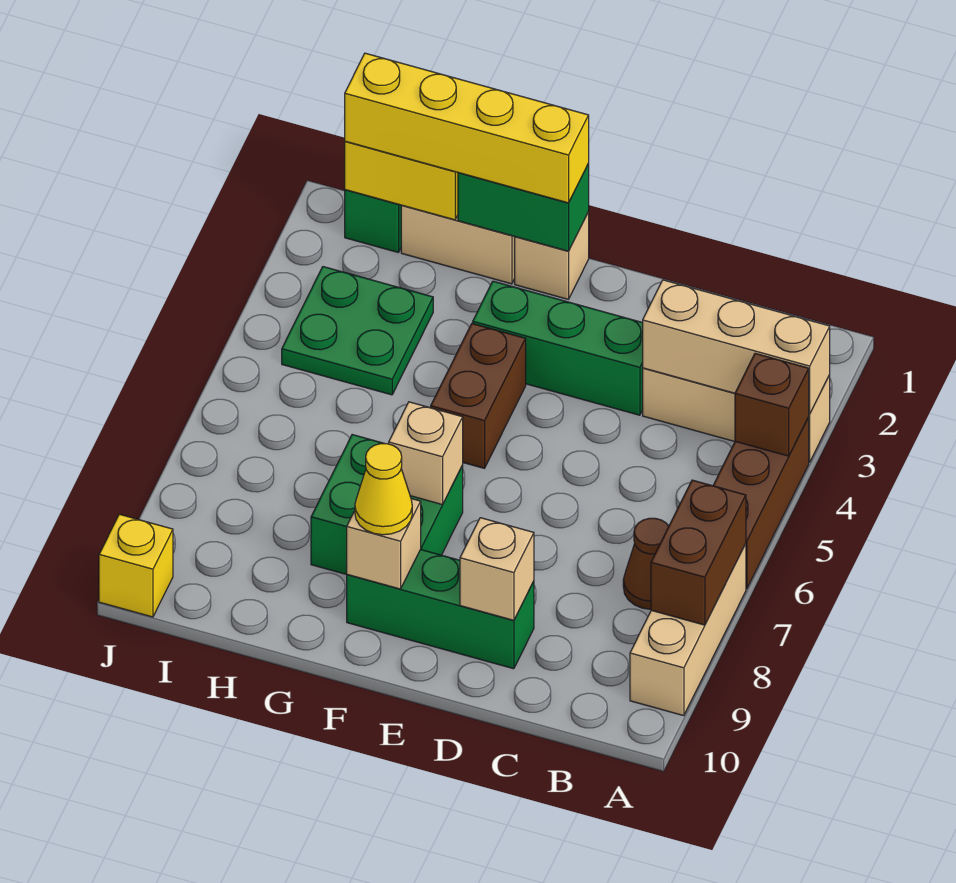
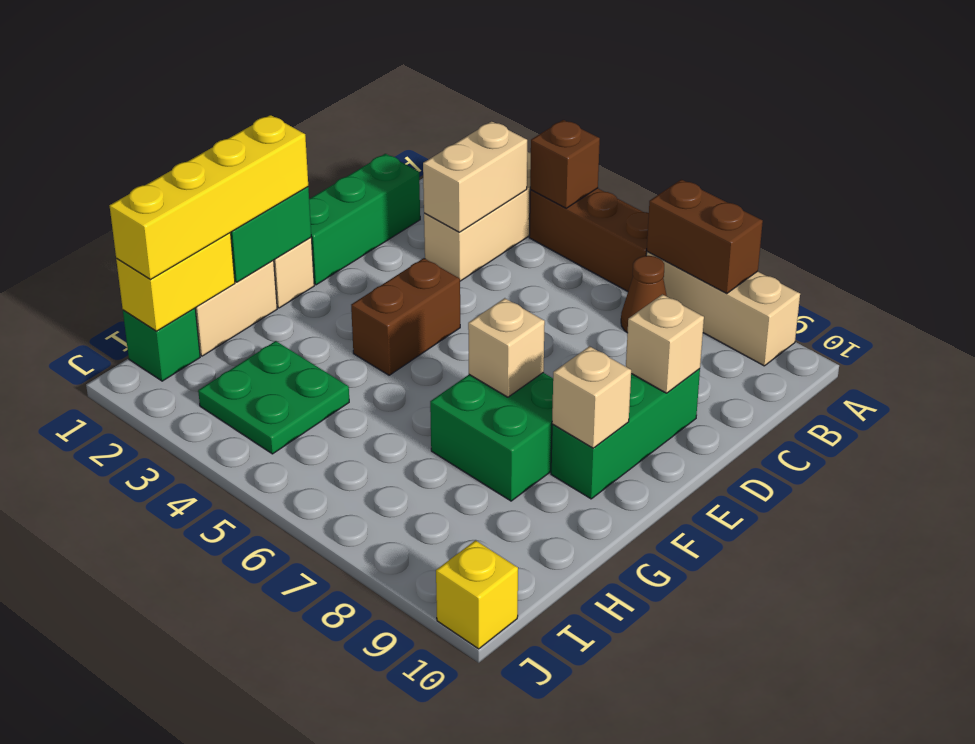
tan 1x3 brick [643,280,830,414] -> tan 1x2 brick [423,121,527,232]
green 1x3 brick [473,281,643,415] -> green 1x3 brick moved to [309,154,420,285]
brown 1x2 brick [431,324,526,468] -> brown 1x2 brick turned to [351,258,460,375]
yellow 1x1 cone [355,444,412,535] -> none

